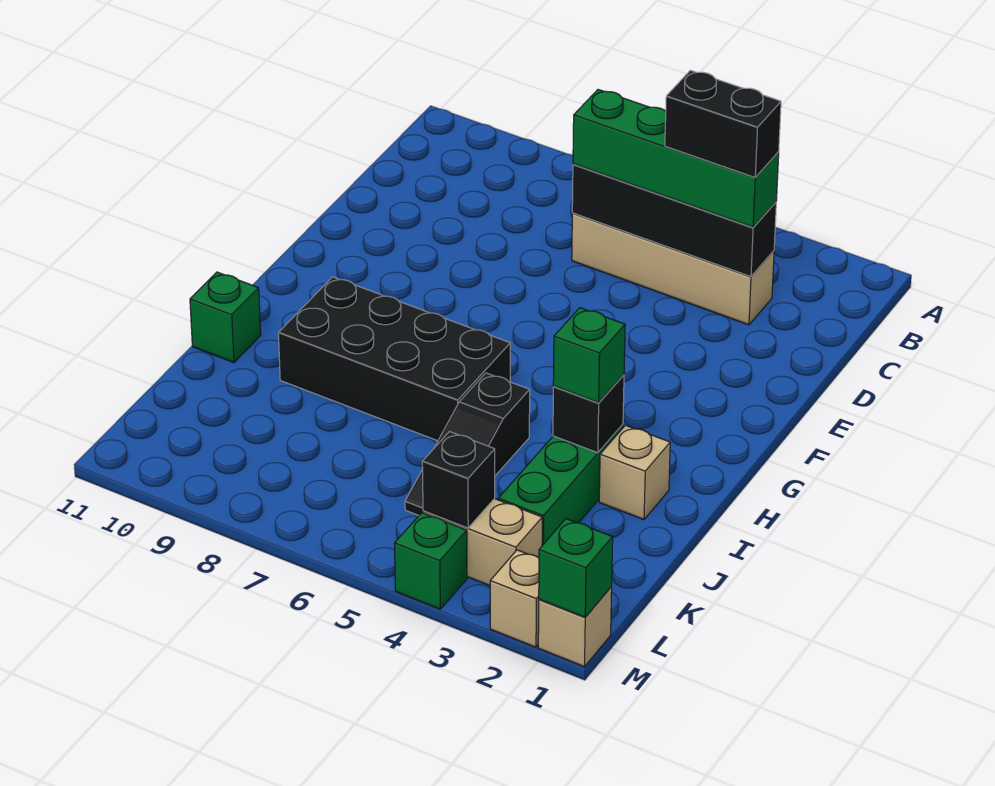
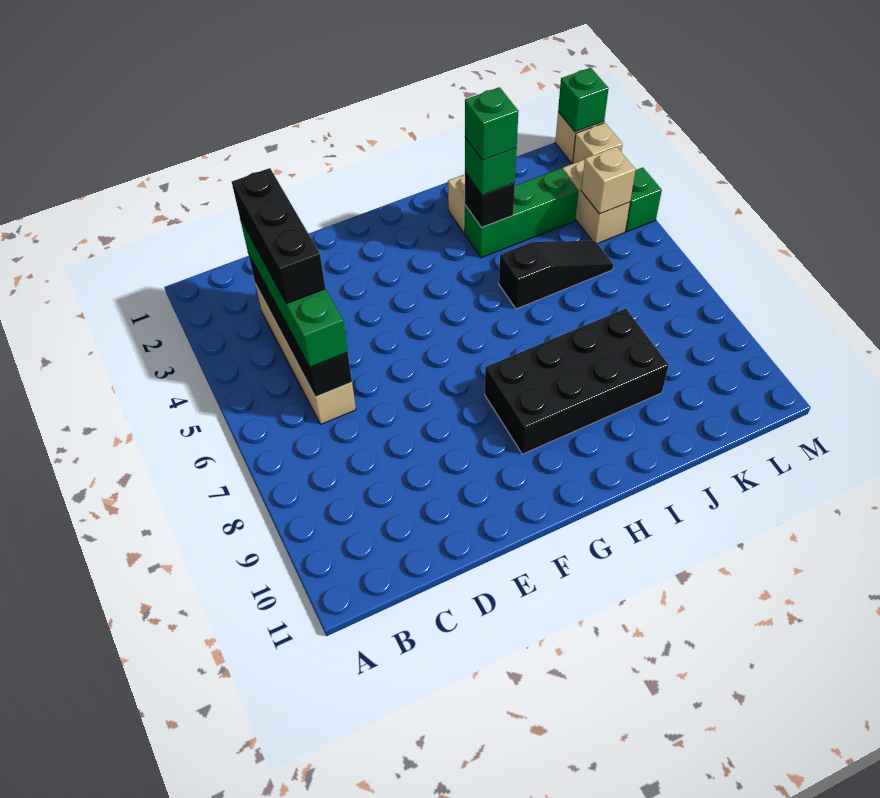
black 1x2 brick [665,70,781,177] -> black 1x3 brick [232,168,325,304]
black 2x4 brick [278,277,510,441] -> black 2x4 brick turned to [485,309,669,454]
green 1x1 brick [190,272,261,363] -> green 1x1 brick moved to [465,87,518,160]
black 1x1 brick [422,432,495,528] -> tan 1x1 brick [581,147,635,214]

